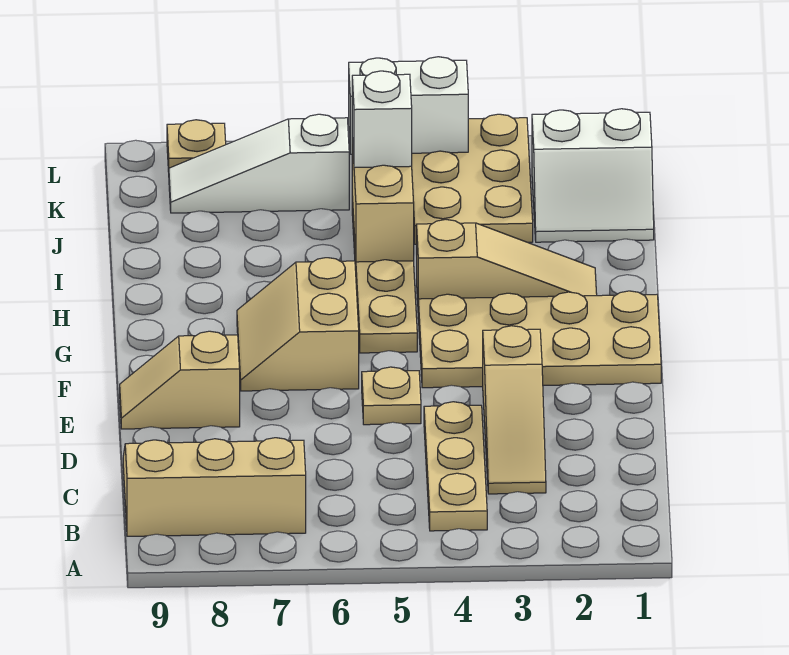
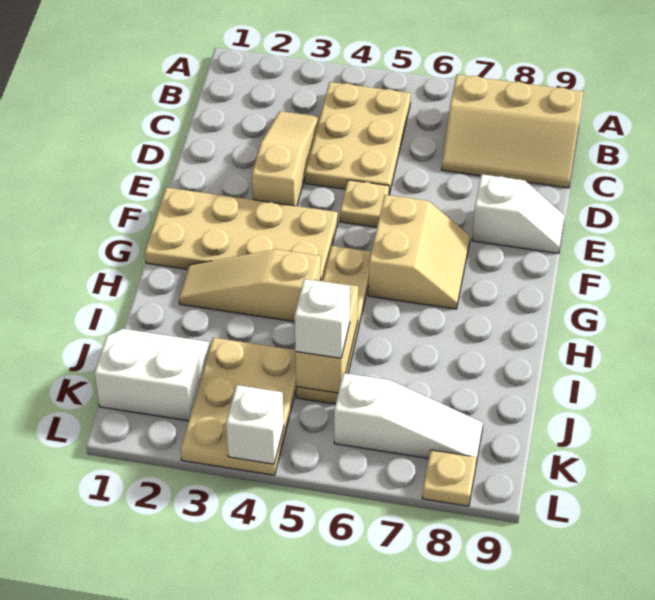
tan 1x3 plate [424,402,487,531] -> tan 2x3 plate [305,82,411,194]
tan 1x2 slope [120,331,240,429] -> white 1x2 slope [472,174,565,254]
white 1x2 brick [349,57,468,154] -> white 1x1 brick [226,385,284,464]

